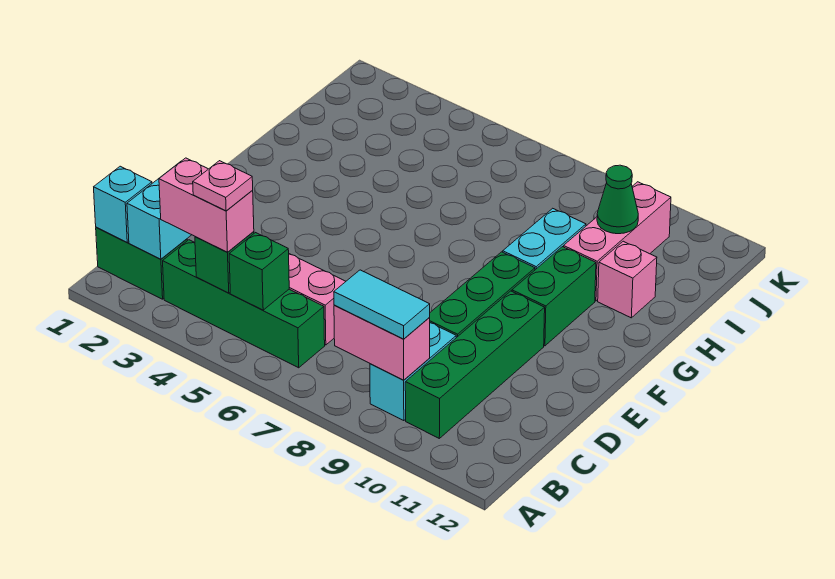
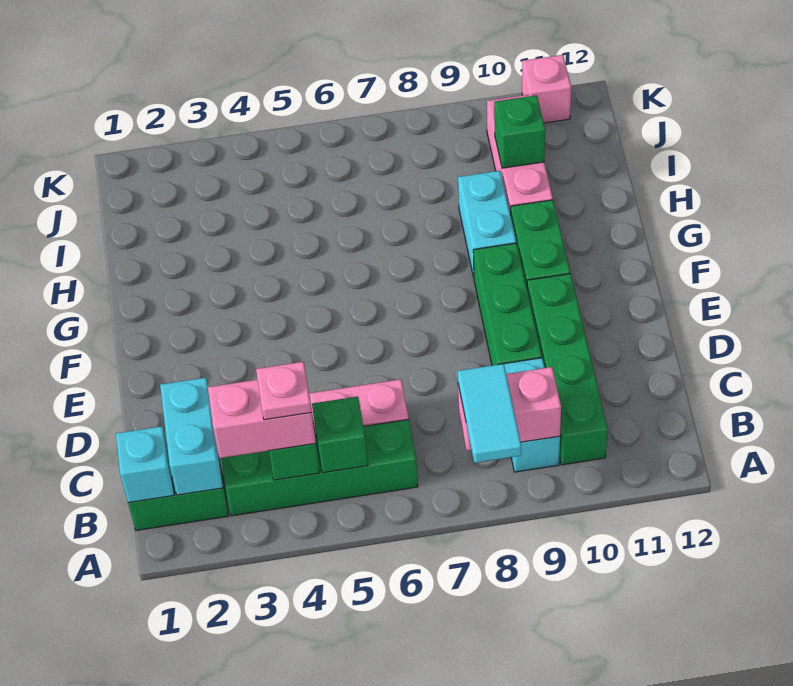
cyan 1x2 tile [334,270,430,339] -> cyan 1x2 tile turned to [458,364,521,463]
pink 1x1 brick [598,241,657,318] -> pink 1x1 brick moved to [522,55,571,123]
green 1x1 cone [597,165,638,234] -> green 1x1 brick [494,95,545,168]

